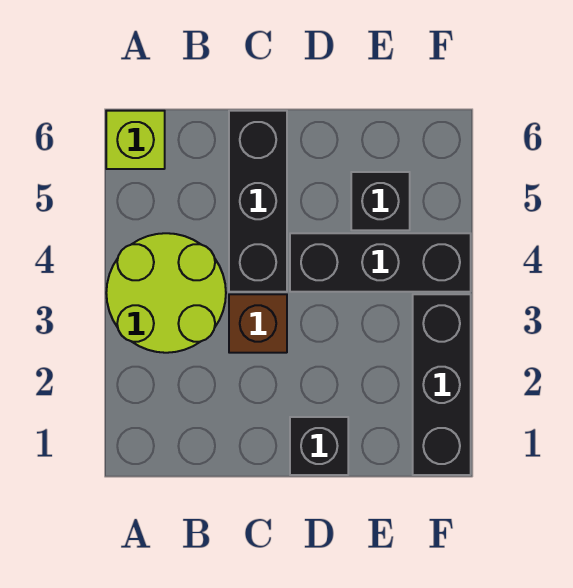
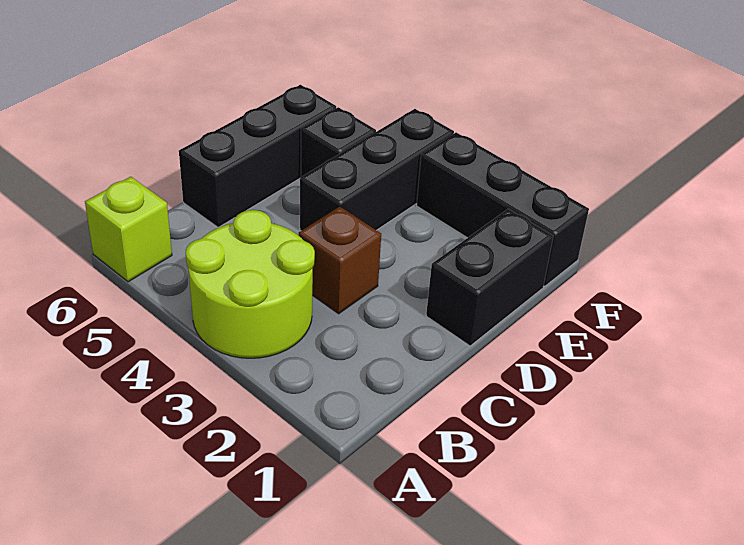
black 1x3 brick [229,111,287,292] -> black 1x3 brick turned to [179,85,336,228]
black 1x1 brick [290,417,348,475] -> black 1x2 brick [426,209,553,346]

